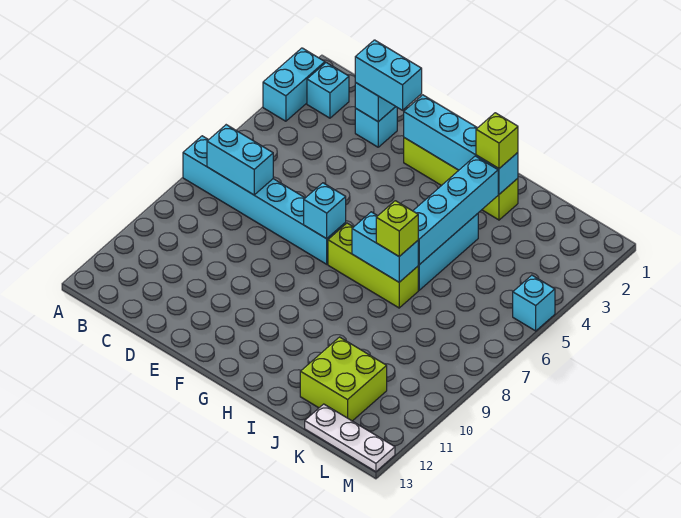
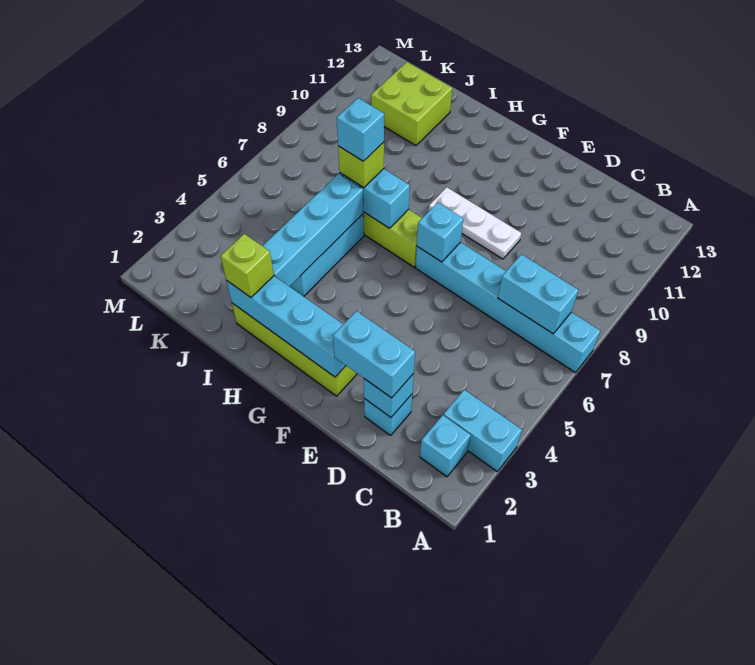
cyan 1x2 brick [263,48,325,121] -> cyan 1x2 brick turned to [443,390,522,471]
white 1x3 plate [305,404,395,472] -> white 1x3 plate moved to [429,187,521,259]
cyan 1x1 brick [513,275,555,331] -> cyan 1x1 brick moved to [337,98,384,161]

